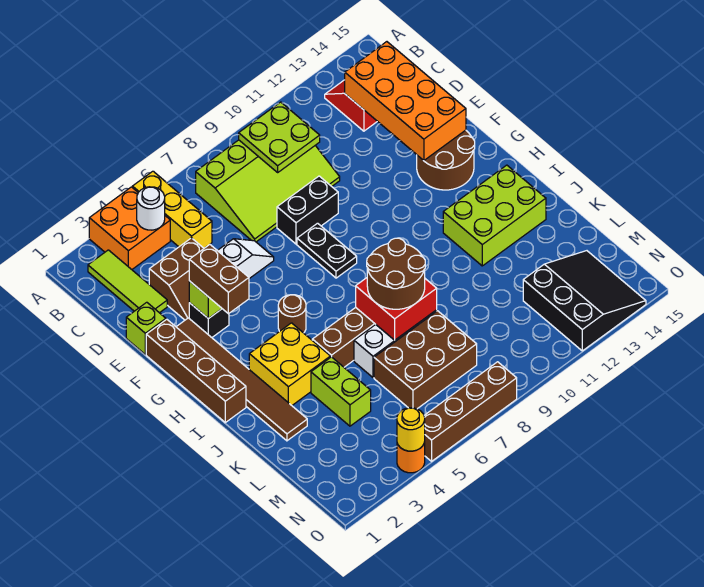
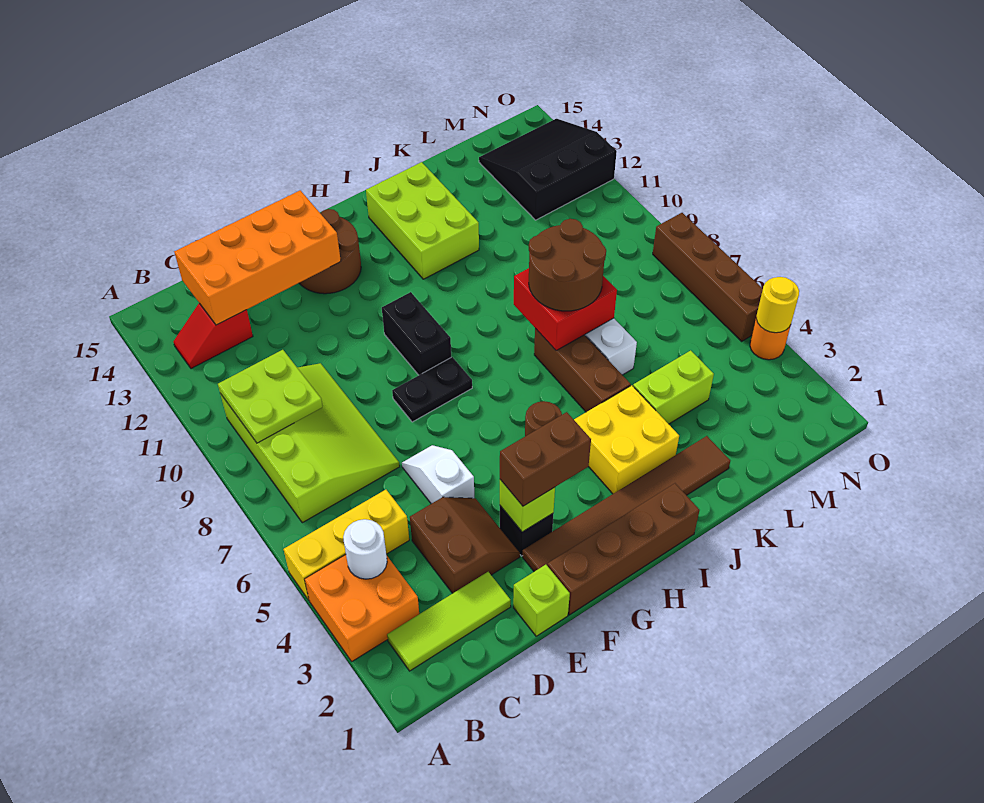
black 1x2 brick [277,176,338,244] -> black 1x2 brick moved to [382,292,451,375]
brown 2x3 brick [374,311,477,409] -> none

